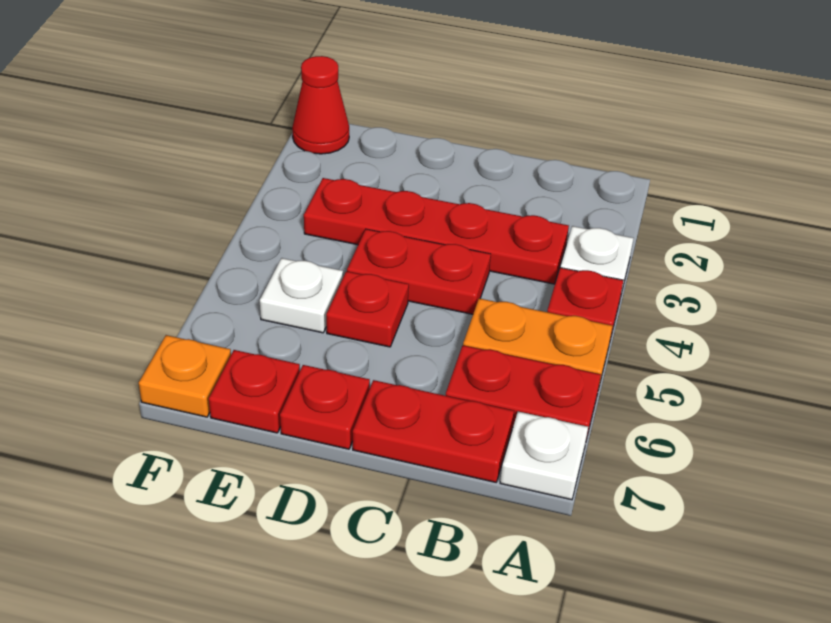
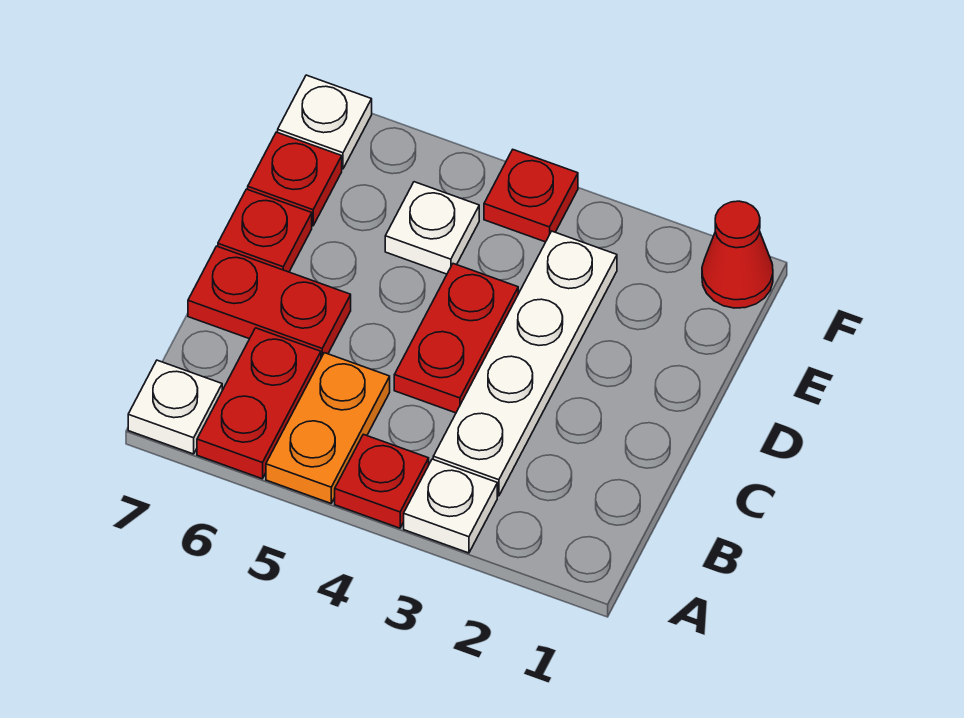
red 1x4 plate [304,178,569,284] -> white 1x4 plate [433,231,617,496]
red 1x2 plate [353,380,514,482] -> red 1x2 plate turned to [188,246,351,358]
red 1x1 plate [326,271,409,347] -> red 1x1 plate moved to [484,150,578,242]
orange 1x1 plate [139,335,231,417] -> white 1x1 plate [278,75,372,169]

